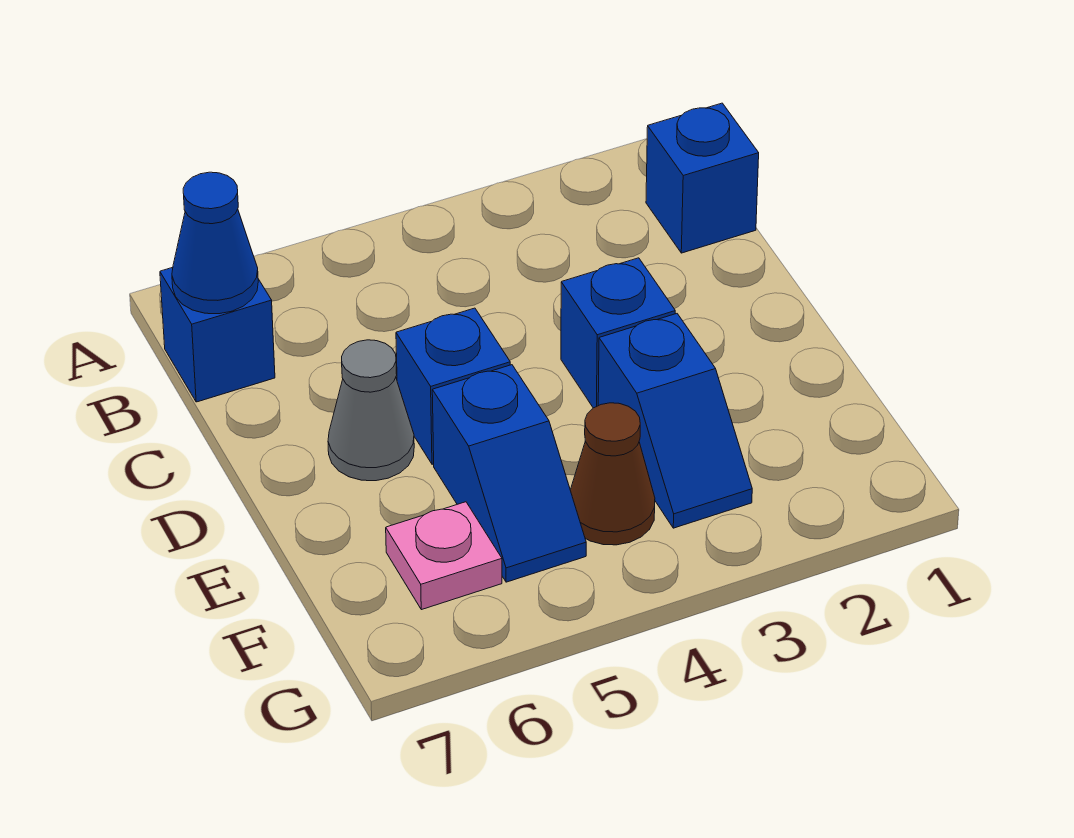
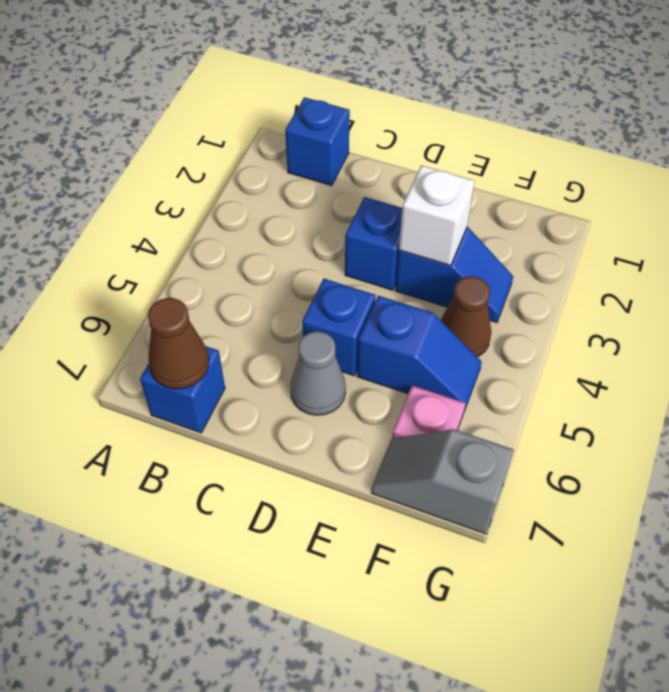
blue 1x1 cone [172,172,258,314] -> brown 1x1 cone [148,298,209,389]
none -> white 1x1 brick [399,165,475,266]
none -> grey 1x2 slope [371,429,514,534]

